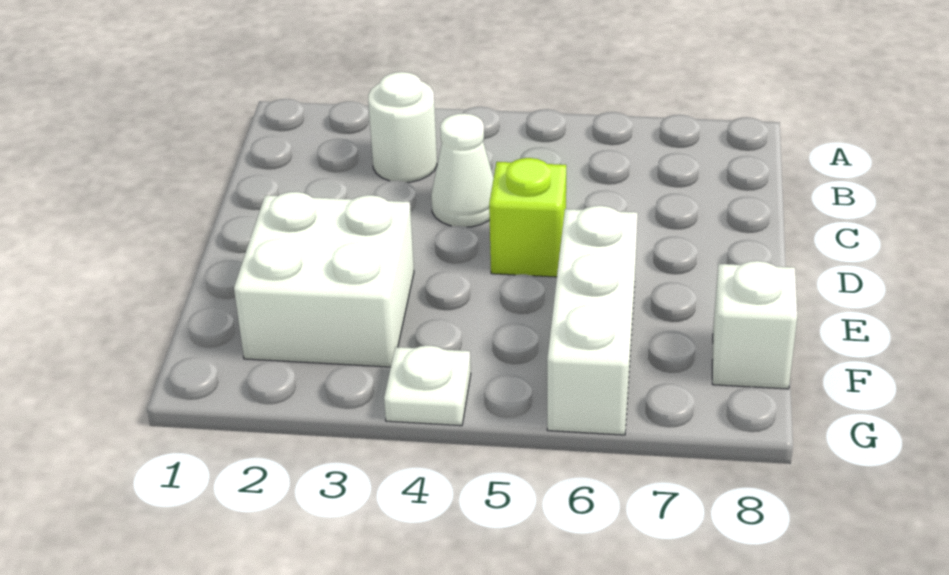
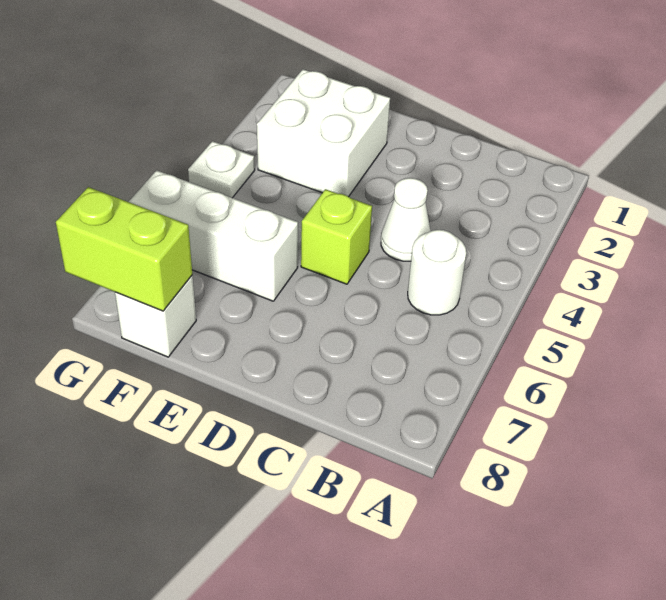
white 1x1 round brick [368,72,437,182] -> white 1x1 round brick moved to [408,230,466,315]
none -> lime 1x2 brick [56,187,192,311]

